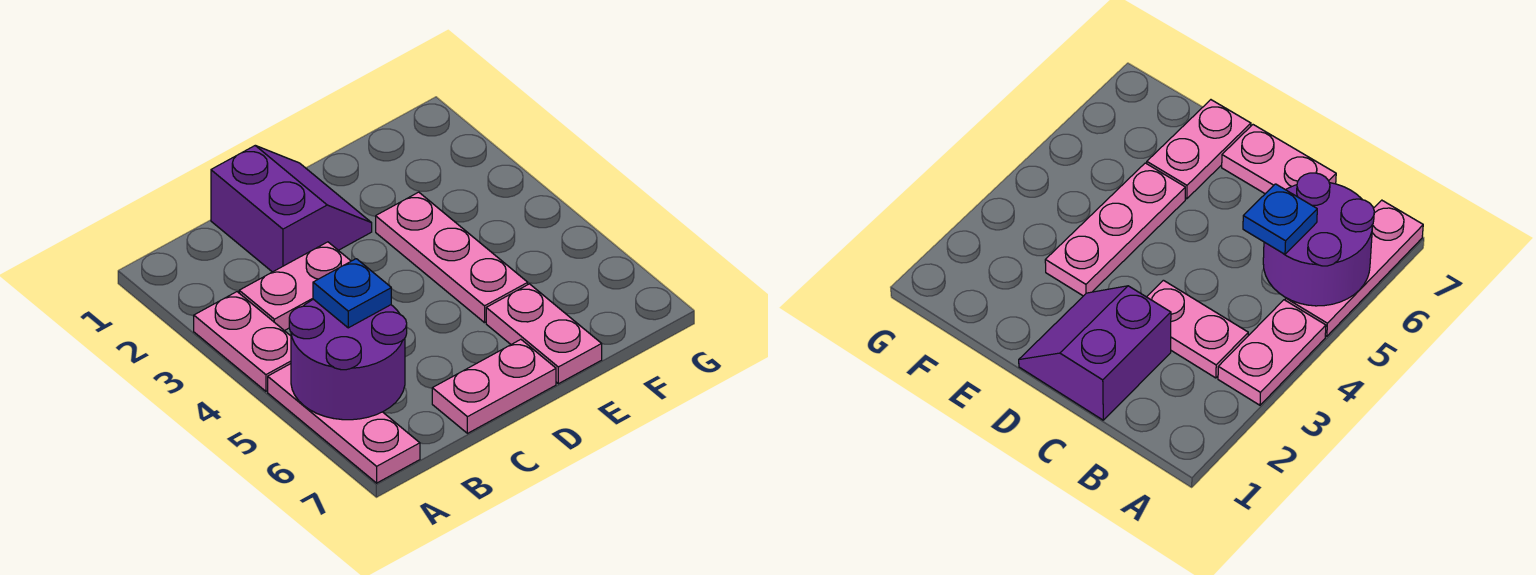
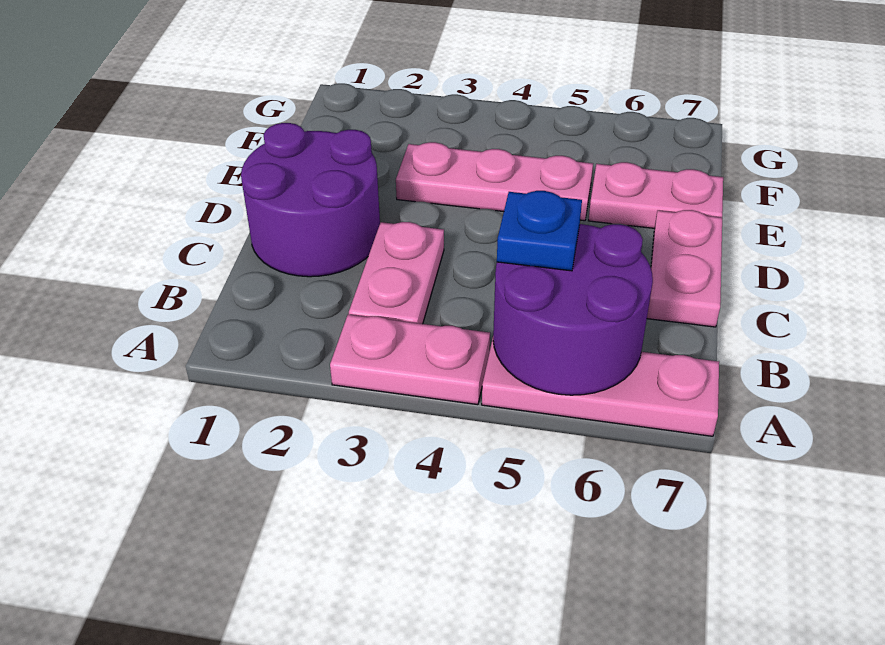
purple 2x2 slope [211,146,372,272] -> purple 2x2 round brick [241,123,380,277]

